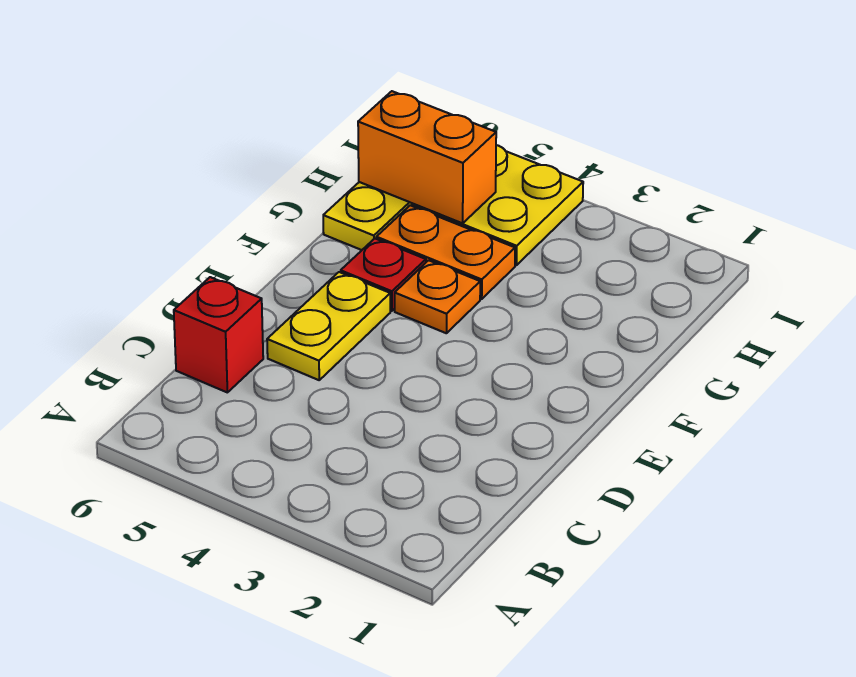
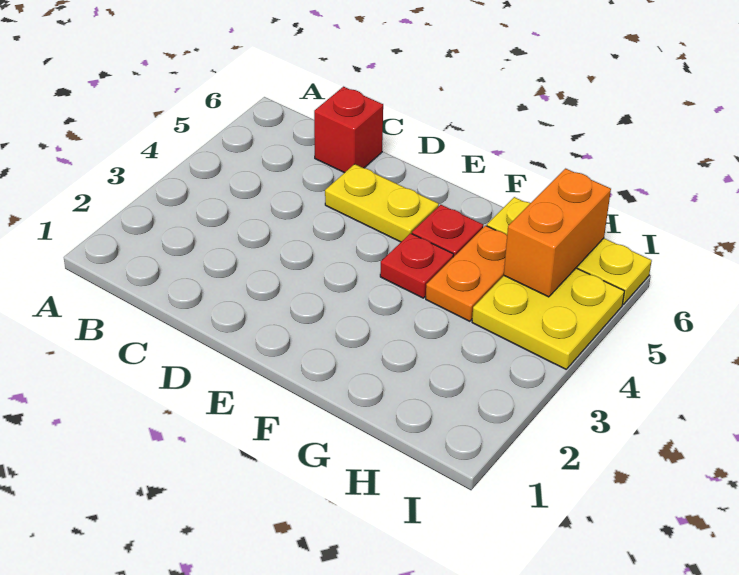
orange 1x1 plate [395,260,480,333] -> red 1x1 plate [380,233,454,298]

